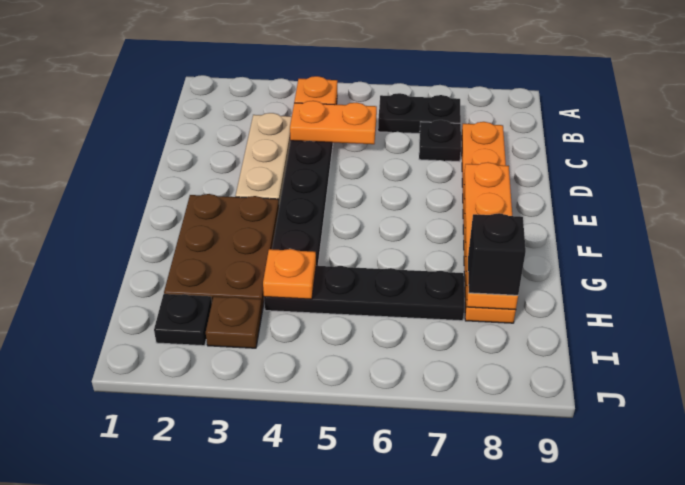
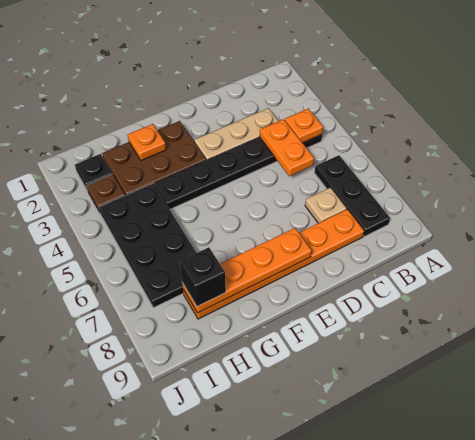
black 1x2 plate [378,93,461,134] -> black 1x3 plate [314,155,390,237]
black 1x1 plate [419,120,461,162] -> tan 1x1 plate [305,188,347,223]
black 1x4 plate [264,266,464,321] -> black 2x4 plate [99,184,197,308]
orange 1x1 plate [263,249,316,299] -> orange 1x1 plate moved to [128,124,166,161]

